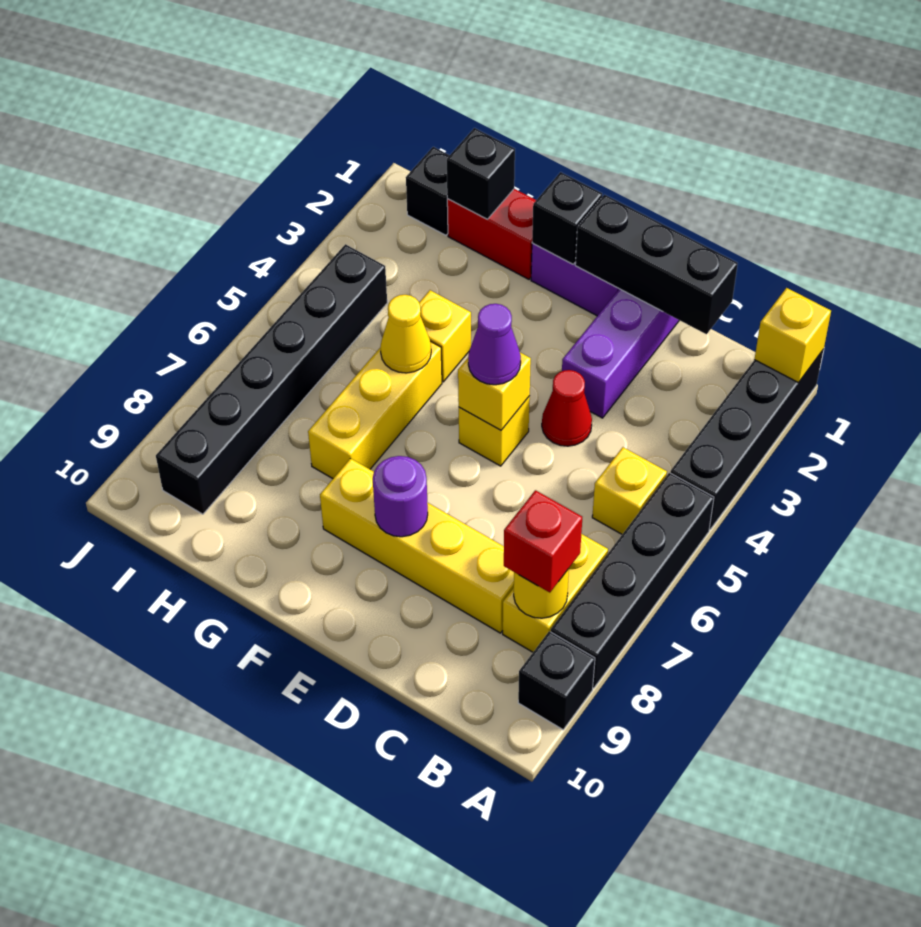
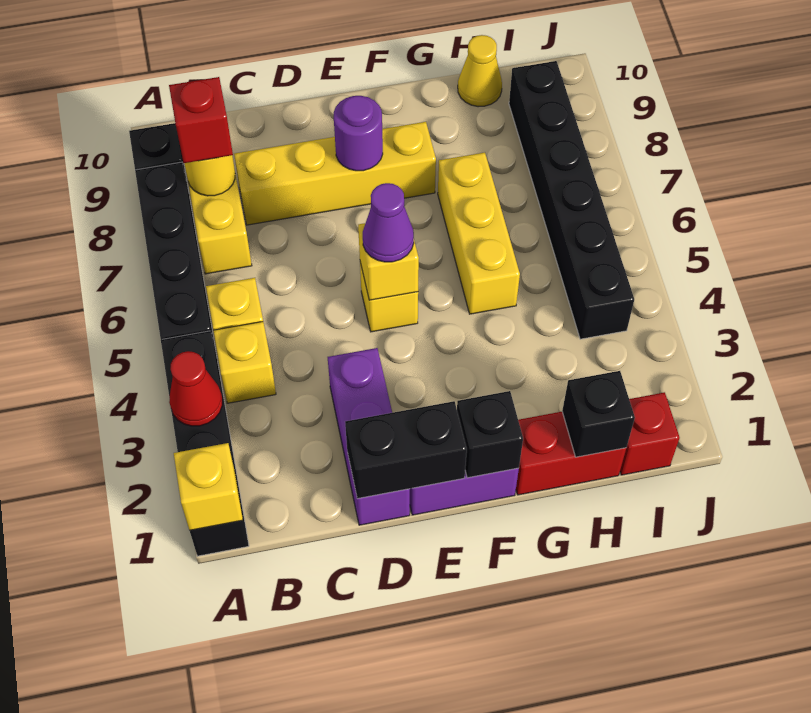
black 1x3 brick [575,195,738,334] -> black 1x2 brick [345,401,467,499]
red 1x1 cone [542,370,592,446] -> red 1x1 cone moved to [169,351,222,426]
yellow 1x1 brick [419,290,471,382] -> yellow 1x1 brick moved to [214,322,276,403]
yellow 1x1 cone [380,295,431,373] -> yellow 1x1 cone moved to [458,35,502,107]
black 1x1 brick [406,147,450,235] -> red 1x1 brick [620,392,680,475]

